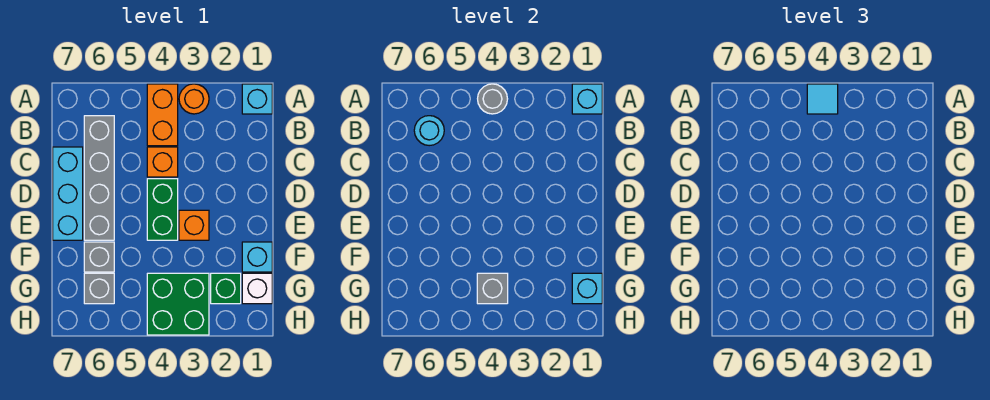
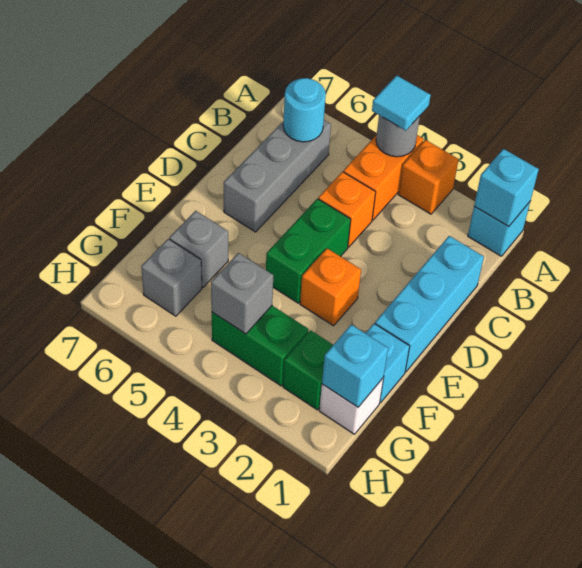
orange 1x1 round brick [179,84,209,114] -> orange 1x1 brick [398,140,459,214]
grey 1x4 brick [84,116,114,240] -> grey 1x3 brick [224,120,331,232]
cyan 1x3 brick [53,147,83,240] -> cyan 1x3 brick moved to [375,236,484,372]
green 2x2 brick [147,273,209,335] -> green 1x2 brick [212,306,309,386]

